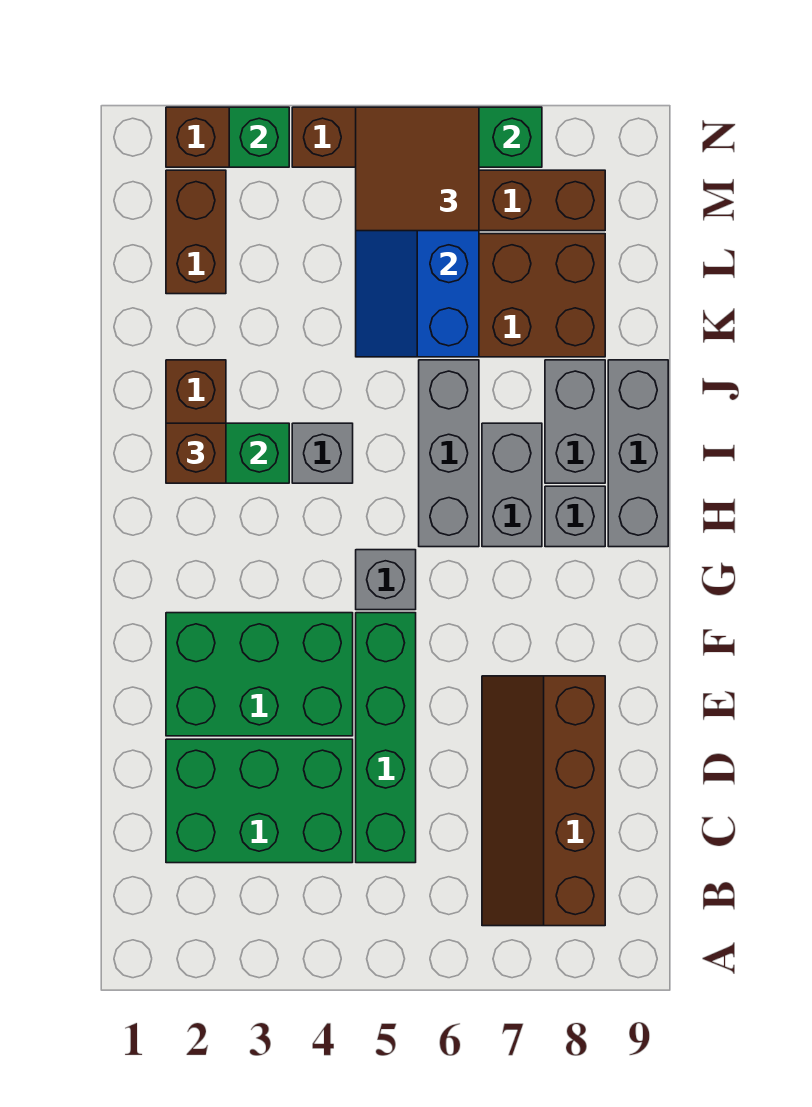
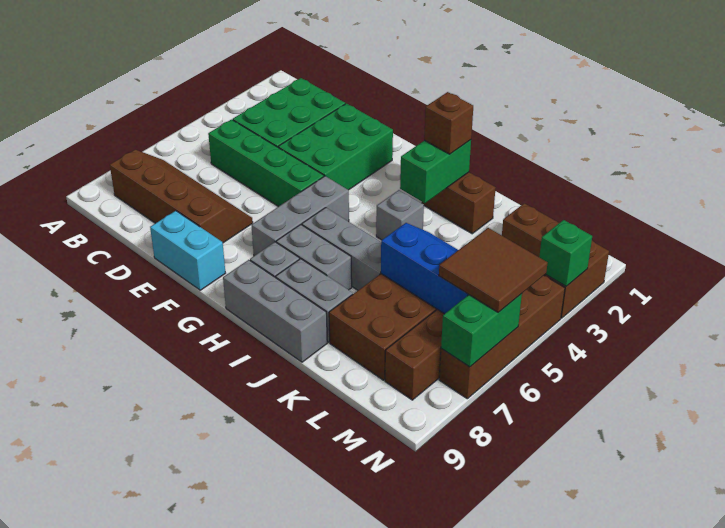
none -> cyan 1x2 brick [150,211,225,290]
grey 1x1 brick [356,550,416,610] -> grey 1x3 brick [251,176,349,256]

